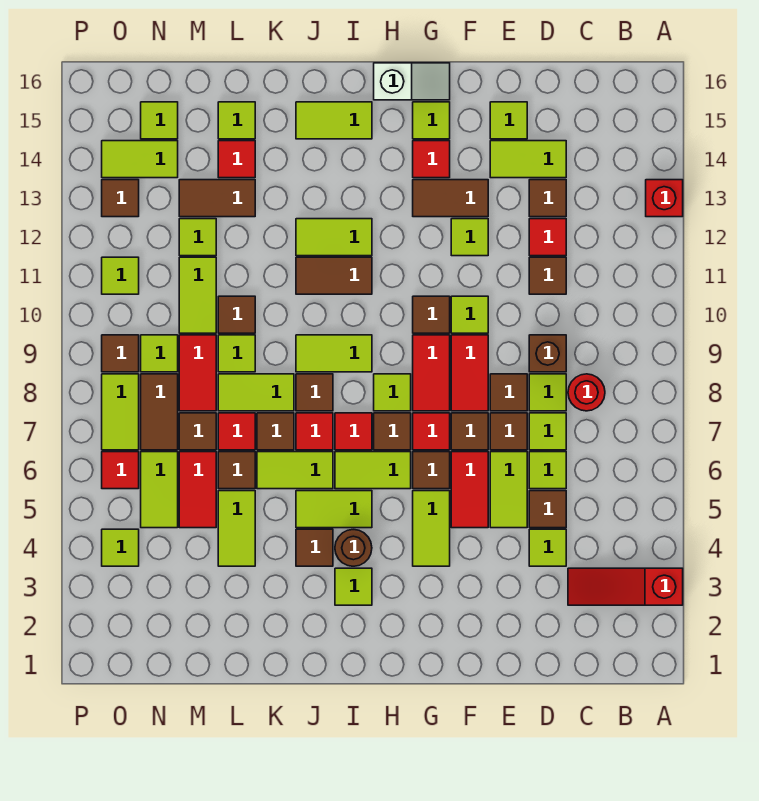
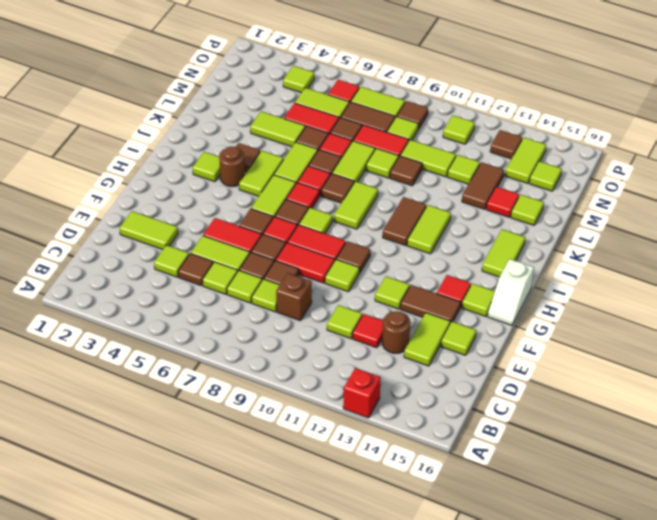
red 1x3 slope [568,568,683,605] -> none
red 1x1 round brick [568,374,605,411] -> none
brown 1x1 tile [529,257,566,294] -> lime 1x1 tile [327,305,362,339]
brown 1x1 tile [529,180,566,217] -> brown 1x1 round brick [382,311,410,354]
brown 1x2 tile [413,180,488,217] -> brown 1x2 tile turned to [400,285,461,323]
lime 1x2 tile [413,491,450,566] -> lime 1x2 tile moved to [120,211,178,249]

